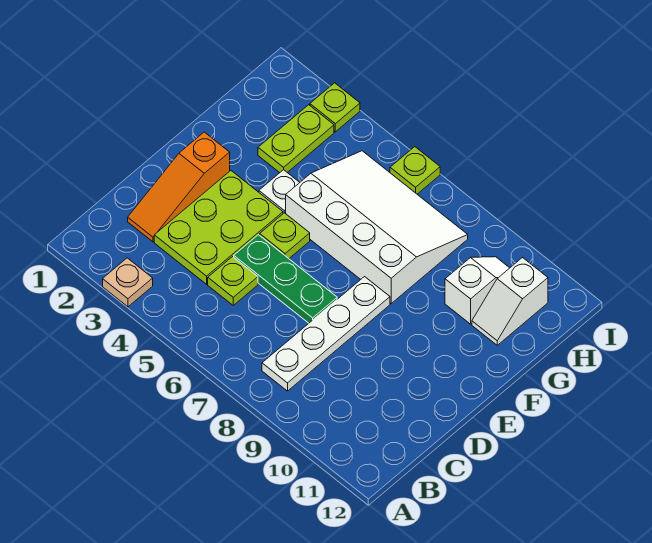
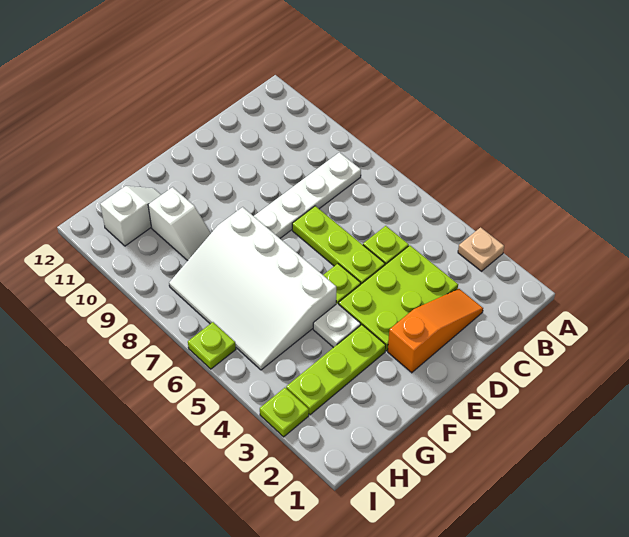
green 1x3 plate [234,235,337,323] -> lime 1x3 plate [292,206,385,284]
lime 1x2 plate [258,105,334,173] -> lime 1x3 plate [286,325,386,415]
white 1x2 slope [445,257,509,324] -> white 1x2 slope turned to [148,187,211,261]

